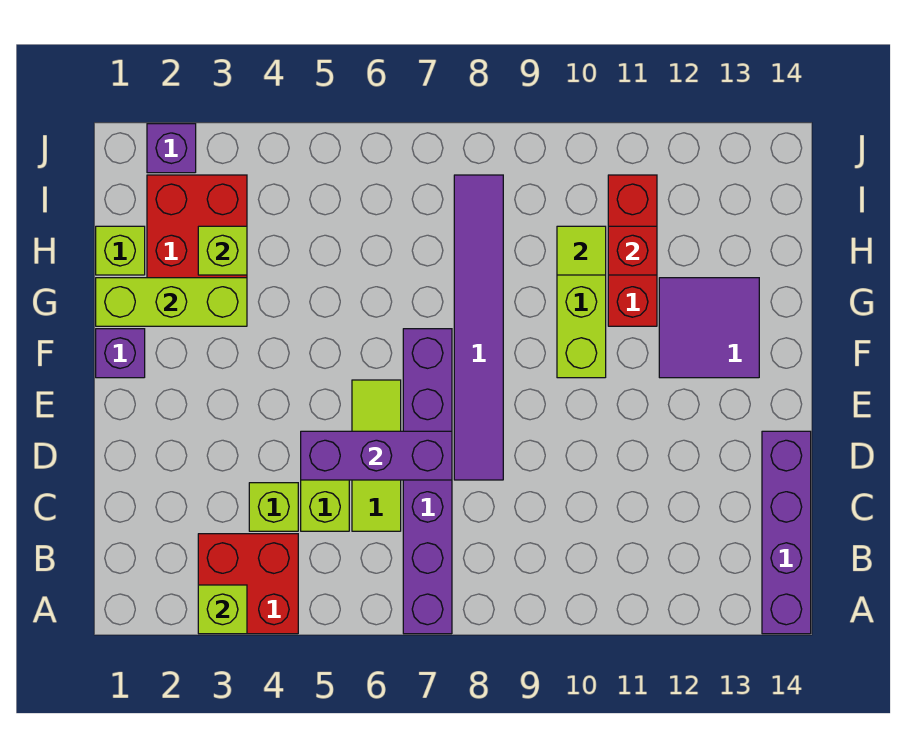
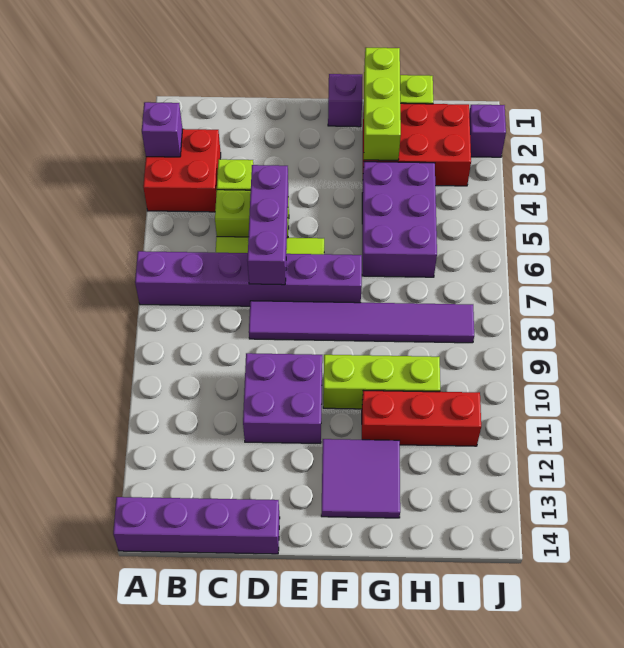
lime 1x1 brick [198,585,247,634] -> purple 1x1 brick [142,102,182,157]
none -> purple 2x2 brick [243,353,322,443]
none -> purple 2x3 brick [362,162,437,277]
lime 1x1 brick [198,226,247,275] -> none
lime 1x1 tile [557,226,606,275] -> none
red 1x1 brick [608,226,657,275] -> none

